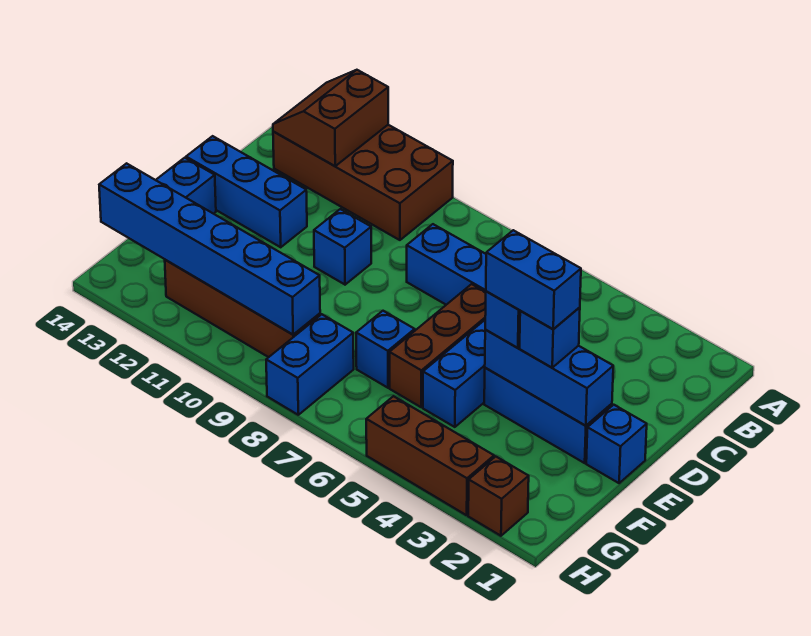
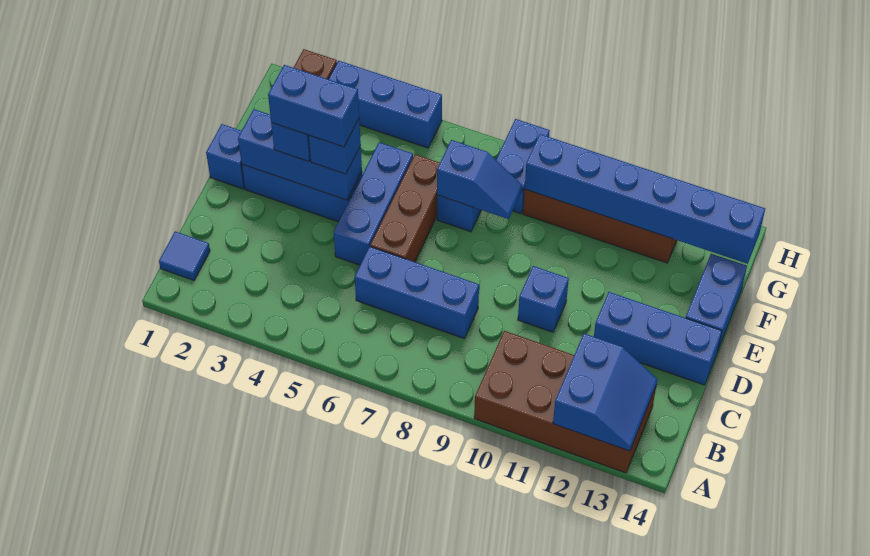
brown 2x2 slope [273,70,388,166] -> blue 2x2 slope [553,334,658,451]
none -> blue 1x1 tile [159,231,210,280]
none -> blue 1x2 slope [437,140,522,219]
brown 1x3 brick [366,396,494,515] -> blue 1x3 brick [329,61,442,148]

